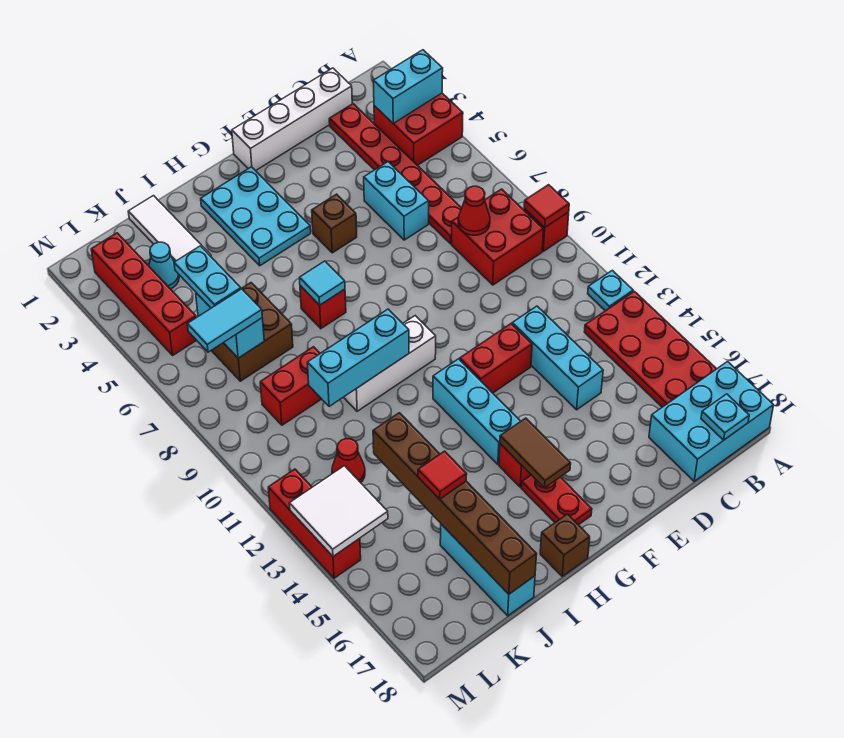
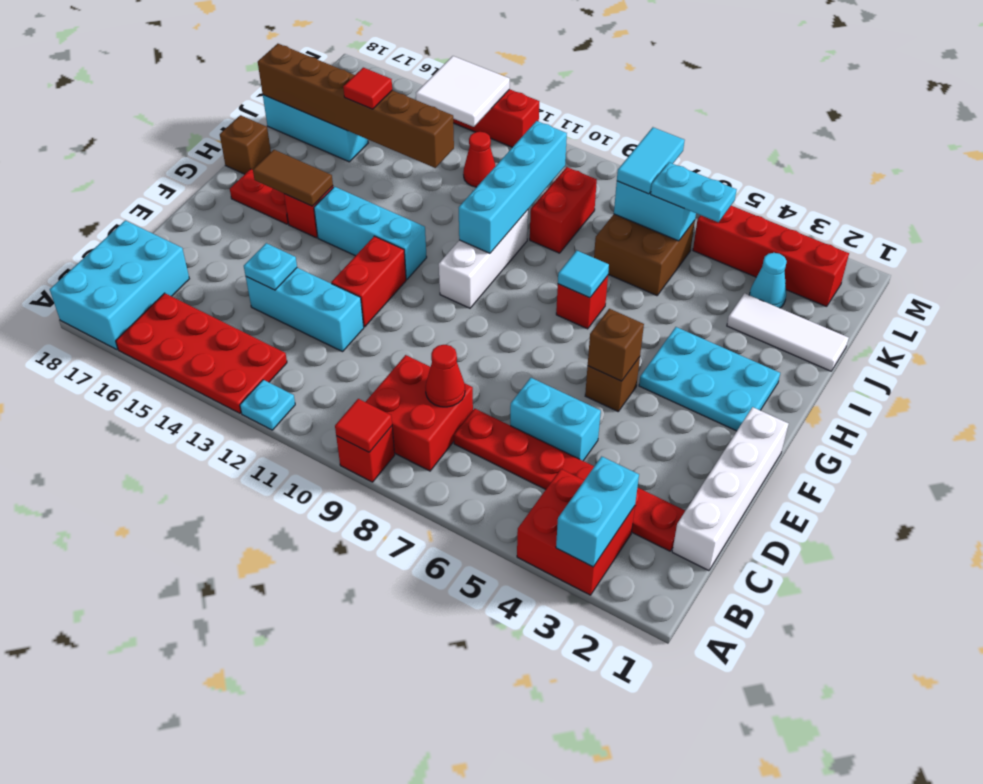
cyan 1x1 plate [701,394,749,440] -> cyan 1x1 plate moved to [244,243,297,290]
none -> brown 1x1 brick [588,309,644,381]
cyan 1x3 brick [307,309,409,407] -> cyan 1x4 brick [459,121,567,253]

